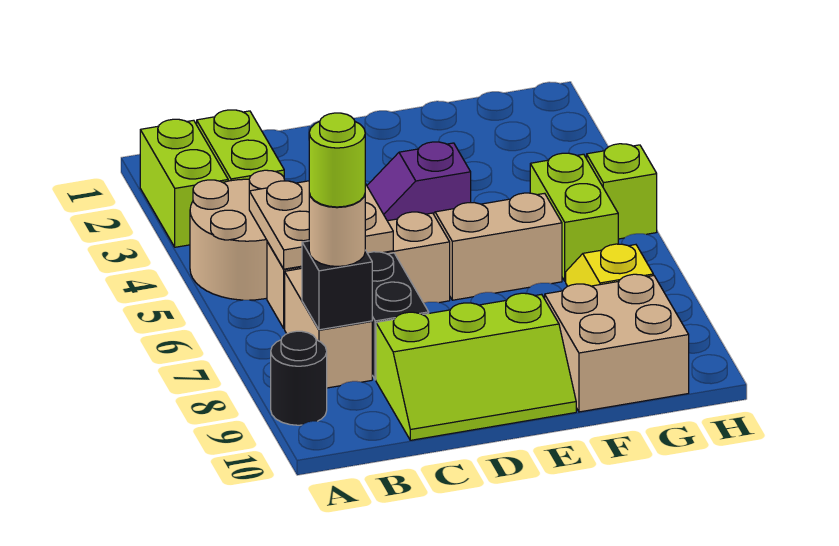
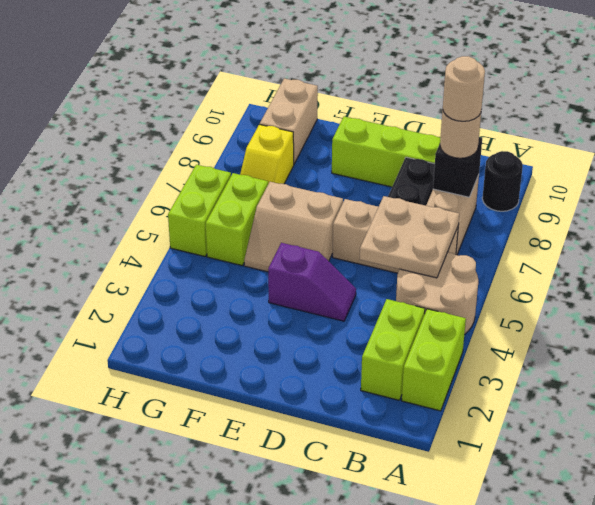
lime 1x1 round brick [309,113,365,207] -> tan 1x1 round brick [443,56,485,121]
tan 2x2 brick [545,274,689,412] -> tan 1x2 brick [260,78,318,164]
lime 1x1 brick [587,144,657,239] -> lime 1x2 brick [168,165,231,256]

